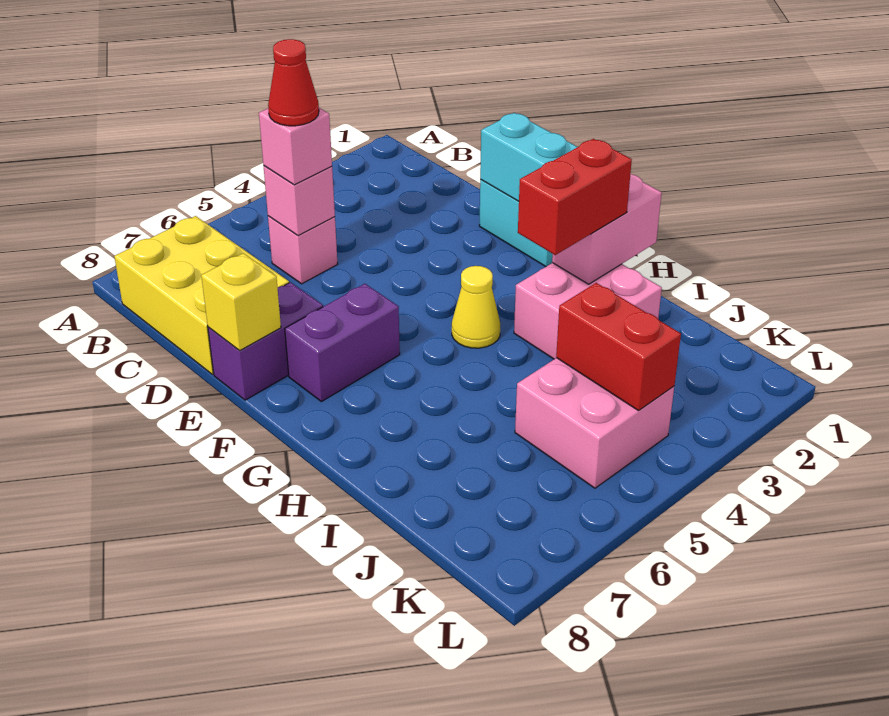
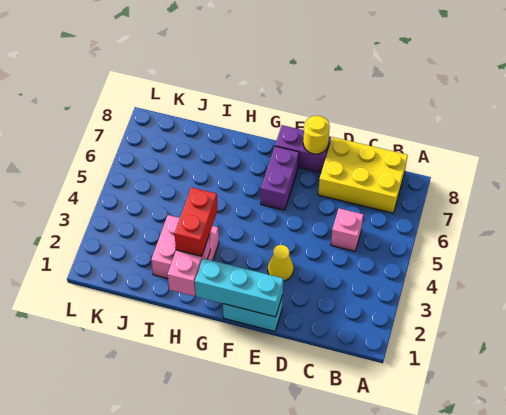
pink 1x1 brick [264,166,335,236] -> none
pink 1x1 brick [259,108,332,185] -> none
red 1x1 cone [268,39,319,126] -> none
purple 1x2 brick [208,282,323,400] -> purple 1x2 brick turned to [275,125,331,173]
yellow 1x1 brick [201,253,281,350] -> yellow 1x1 round brick [303,116,330,154]
yellow 1x1 cone [452,266,500,348] -> yellow 1x1 cone moved to [268,245,294,281]
pink 2x2 brick [515,358,674,488] -> none
red 1x2 brick [556,283,681,411] -> none

